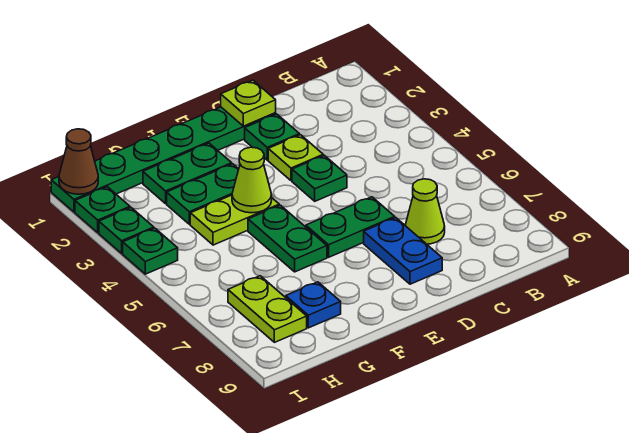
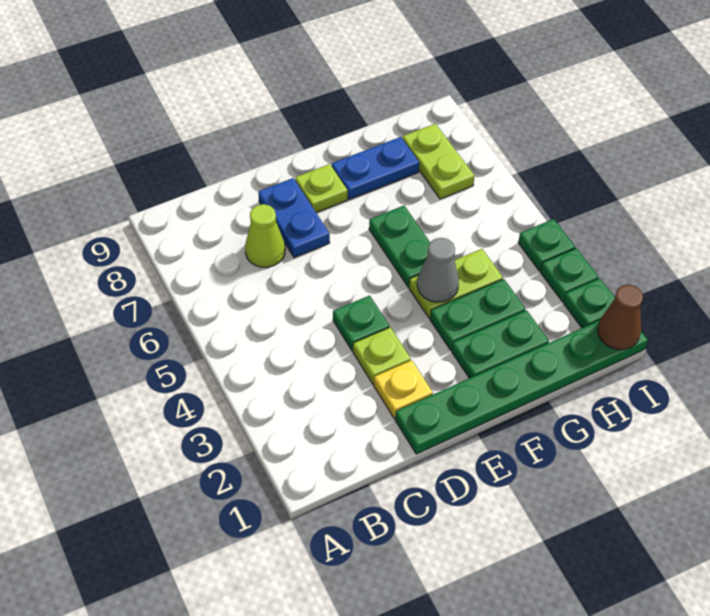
lime 1x1 plate [221,80,276,126] -> lime 1x1 plate moved to [295,164,348,213]
green 1x1 plate [245,114,299,160] -> yellow 1x1 plate [374,360,433,418]
green 1x2 plate [306,197,395,257] -> none
lime 1x1 cone [232,147,272,213] -> grey 1x1 cone [417,238,459,302]
blue 1x1 plate [286,282,341,328] -> blue 1x2 plate [332,137,419,200]

